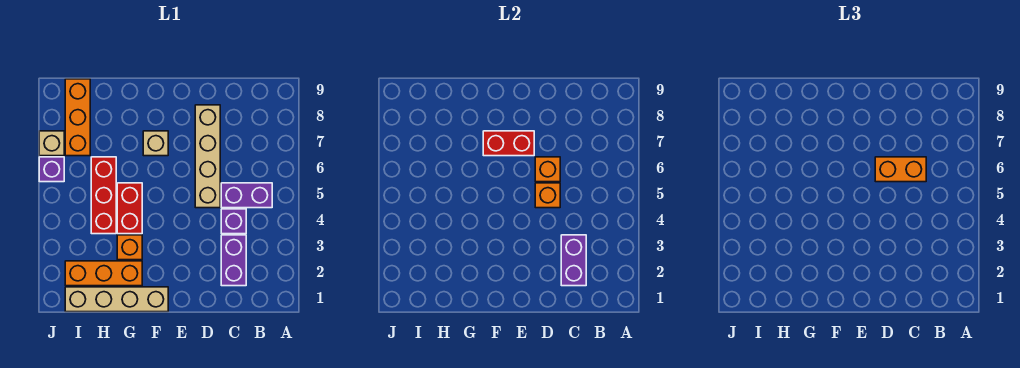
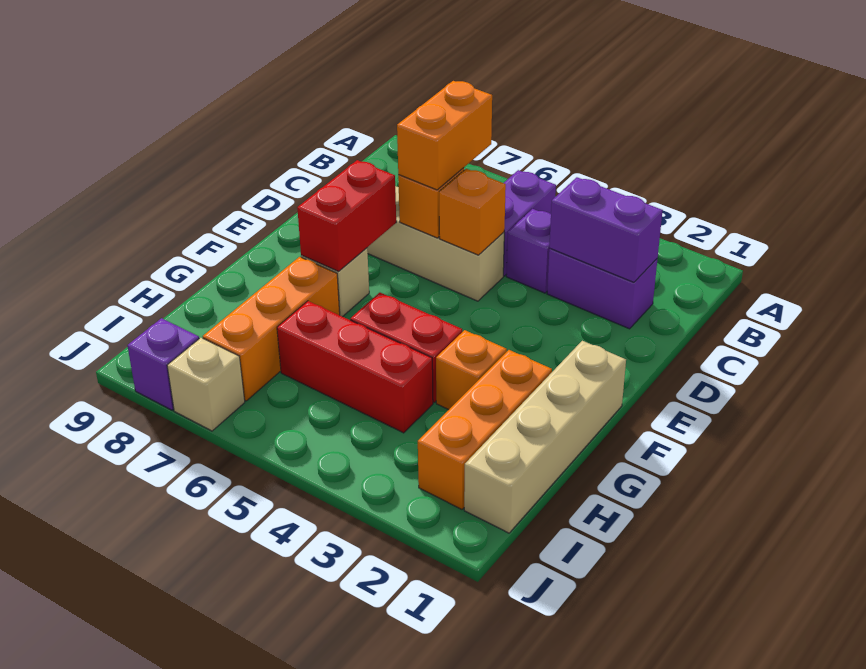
orange 1x3 brick [65,79,90,156] -> orange 1x3 brick turned to [203,257,340,401]
purple 1x1 brick [39,157,64,182] -> purple 1x1 brick moved to [127,318,199,410]

